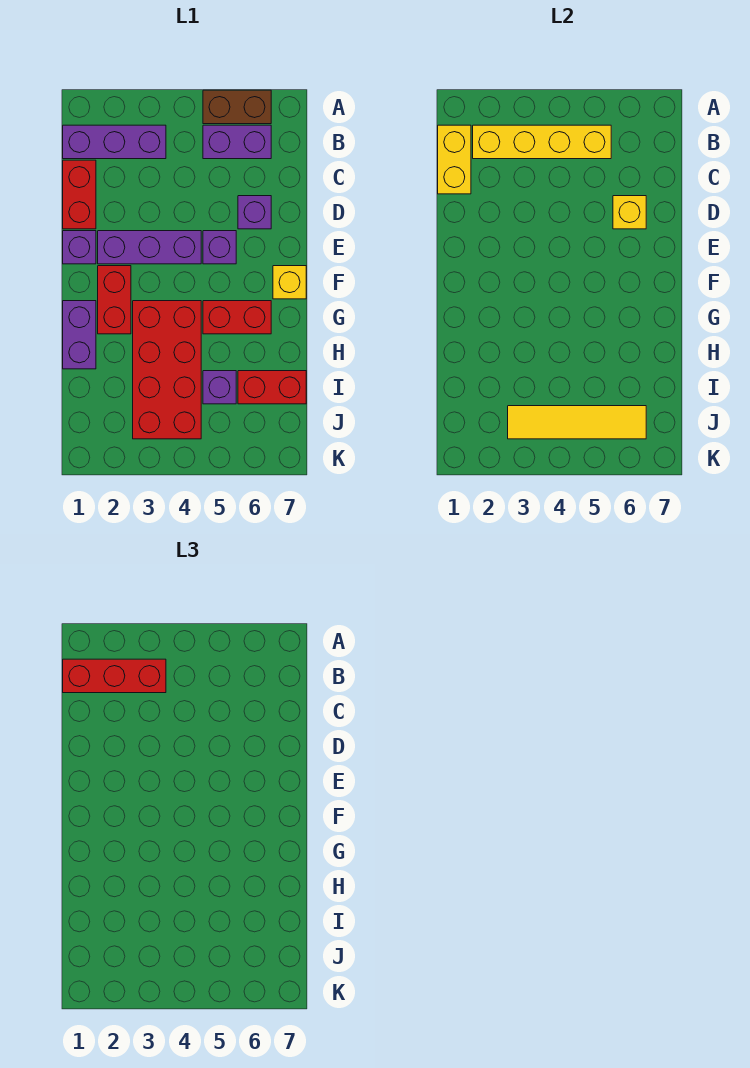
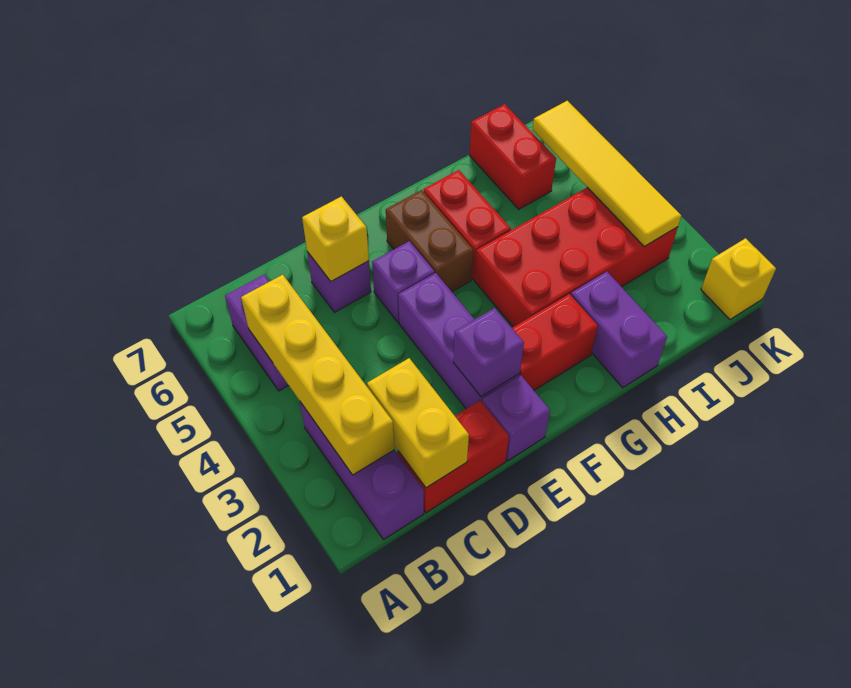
brown 1x2 brick [203,90,271,124] -> brown 1x2 brick moved to [386,190,473,292]
yellow 1x2 brick [438,125,471,194] -> yellow 1x2 brick turned to [367,358,469,488]
red 1x3 brick [63,659,166,693] -> none
yellow 1x1 brick [273,266,306,299] -> yellow 1x1 brick moved to [701,238,776,320]
purple 1x2 brick [63,301,96,369] -> purple 1x2 brick turned to [571,272,667,388]
purple 1x1 brick [203,371,236,404] -> purple 1x1 brick moved to [453,308,524,397]

